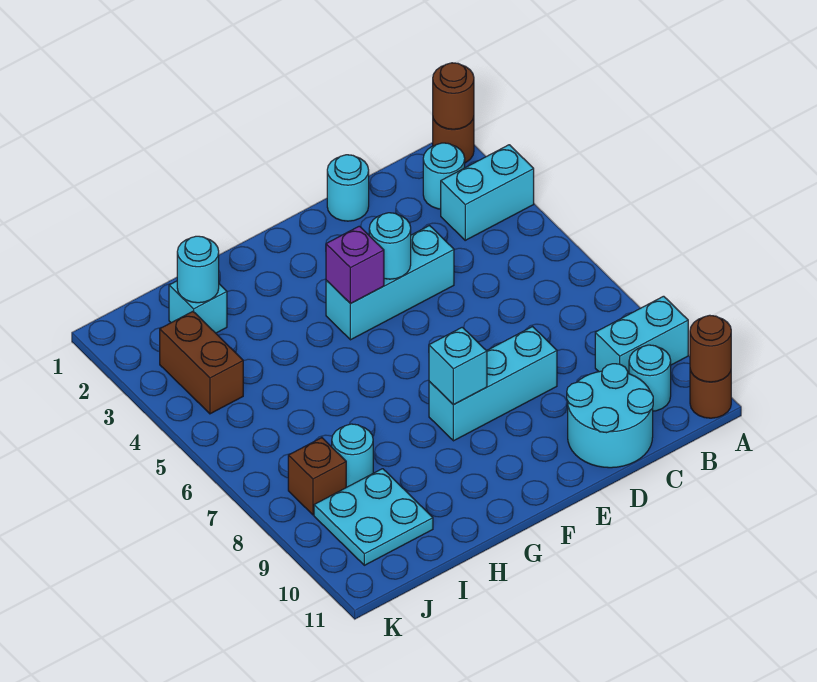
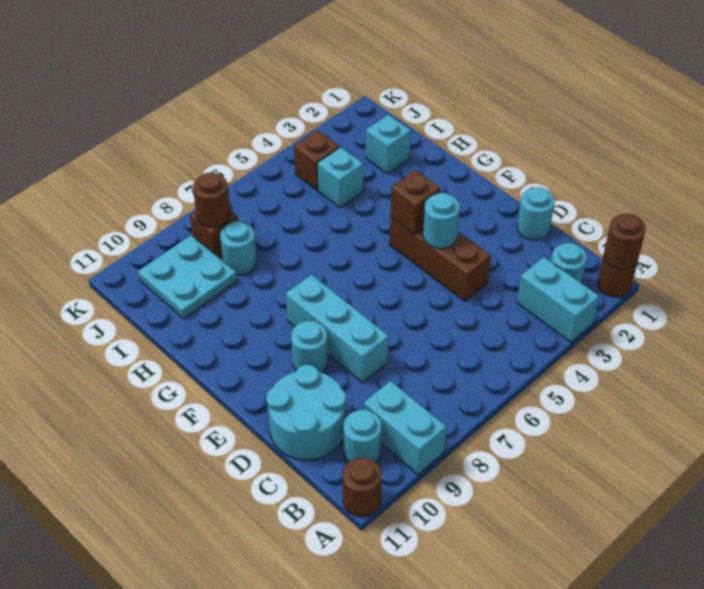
brown 1x1 round brick [690,315,731,382] -> brown 1x1 round brick moved to [193,173,231,227]
cyan 1x3 brick [326,226,454,340] -> brown 1x3 brick [389,217,491,301]
purple 1x1 brick [326,226,384,303] -> brown 1x1 brick [390,170,440,234]
cyan 1x1 brick [429,327,487,405] -> cyan 1x1 brick moved to [317,147,363,208]
cyan 1x1 round brick [177,236,219,303] -> cyan 1x1 round brick moved to [291,321,328,373]
brown 1x2 brick [160,311,243,414] -> brown 1x1 brick [294,130,340,190]

